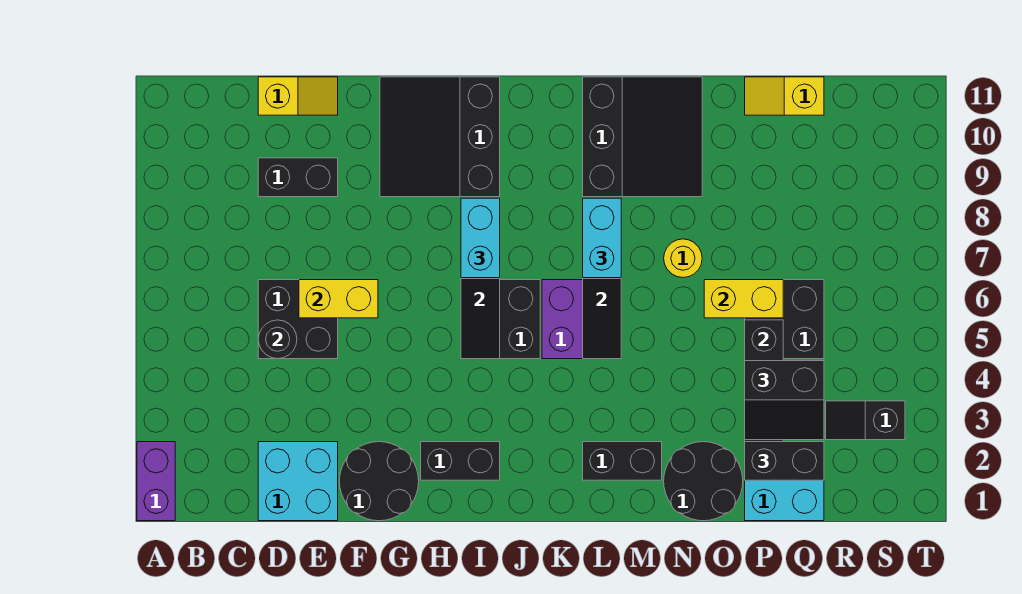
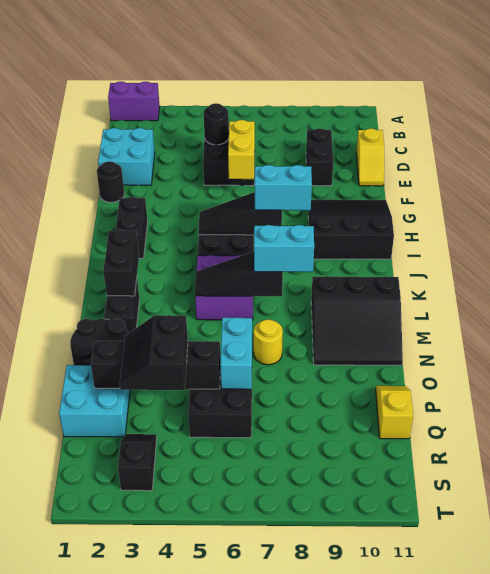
black 2x2 round brick [339,442,419,521] -> black 1x1 round brick [97,161,124,202]
yellow 1x2 brick [704,280,783,318] -> cyan 1x2 brick [220,318,252,389]
black 1x2 brick [745,442,824,480] -> black 1x2 brick moved to [103,230,139,296]

